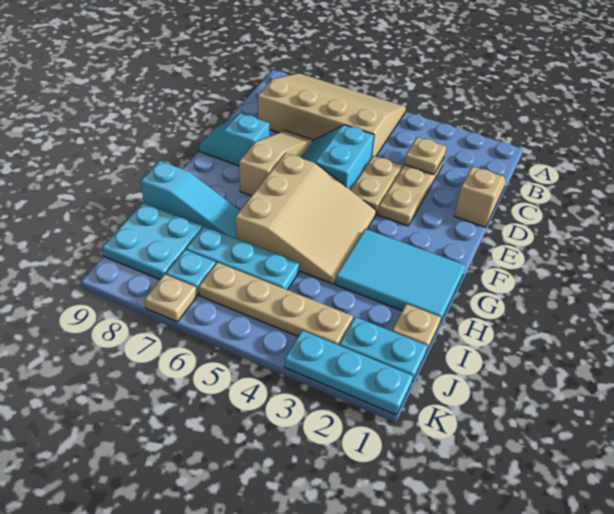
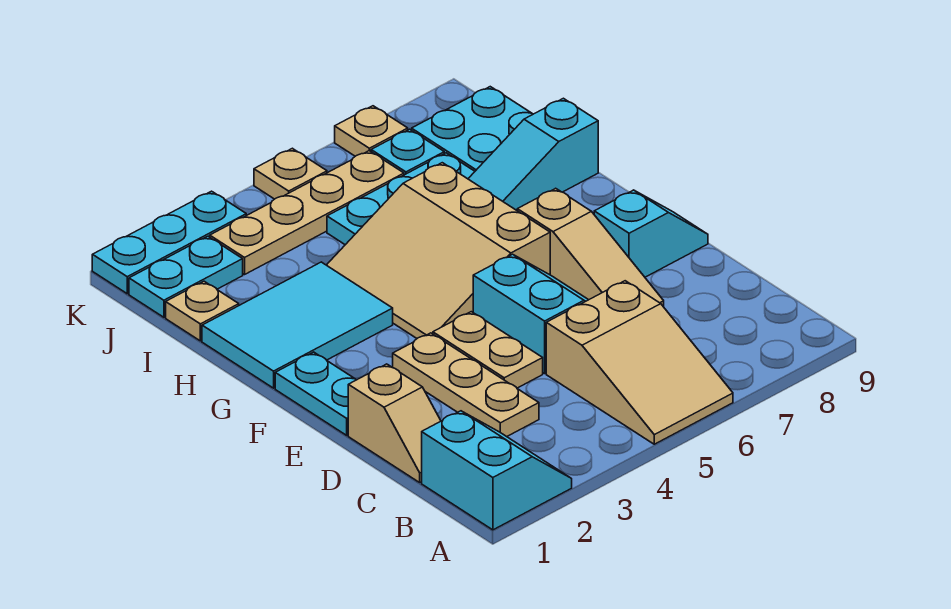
none -> cyan 2x2 slope [422,411,572,530]
tan 3x4 slope [258,73,406,158] -> tan 2x3 slope [546,281,733,444]
tan 1x1 plate [404,137,446,175] -> tan 1x1 plate moved to [254,148,327,199]
none -> cyan 1x2 plate [275,352,356,435]

